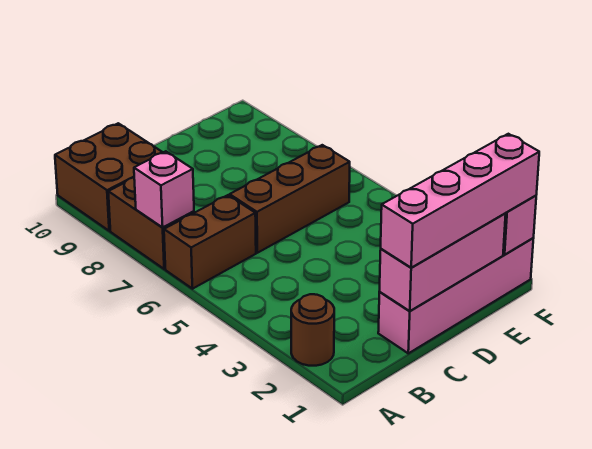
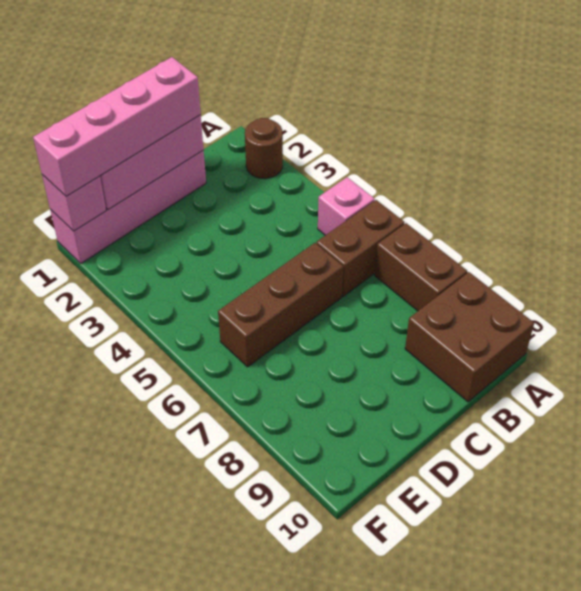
pink 1x1 brick [134,151,194,228] -> pink 1x1 brick moved to [318,177,375,235]

